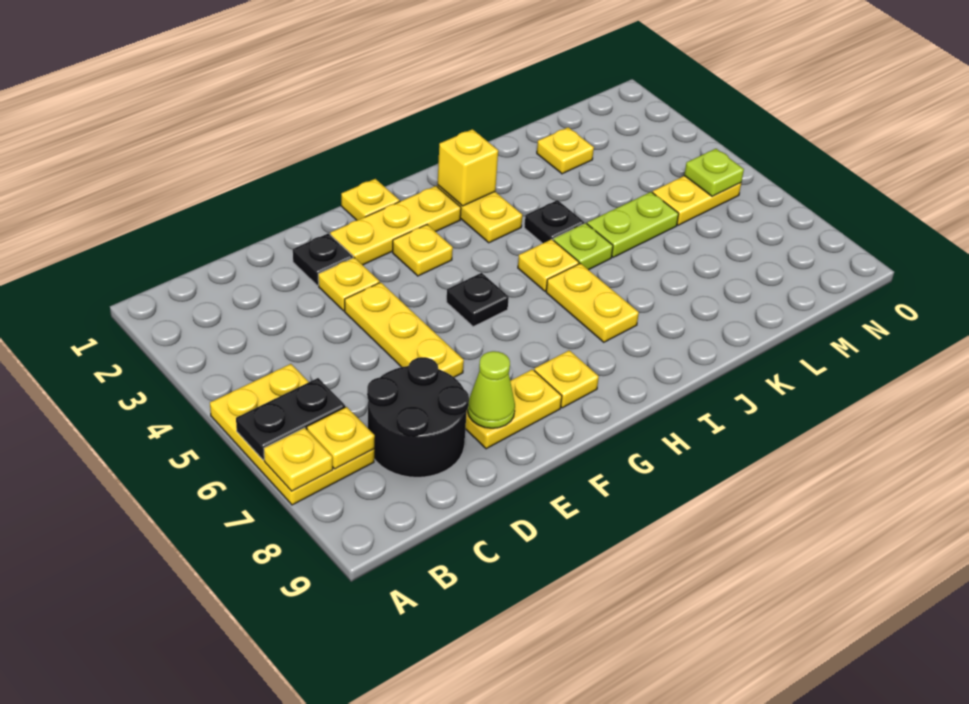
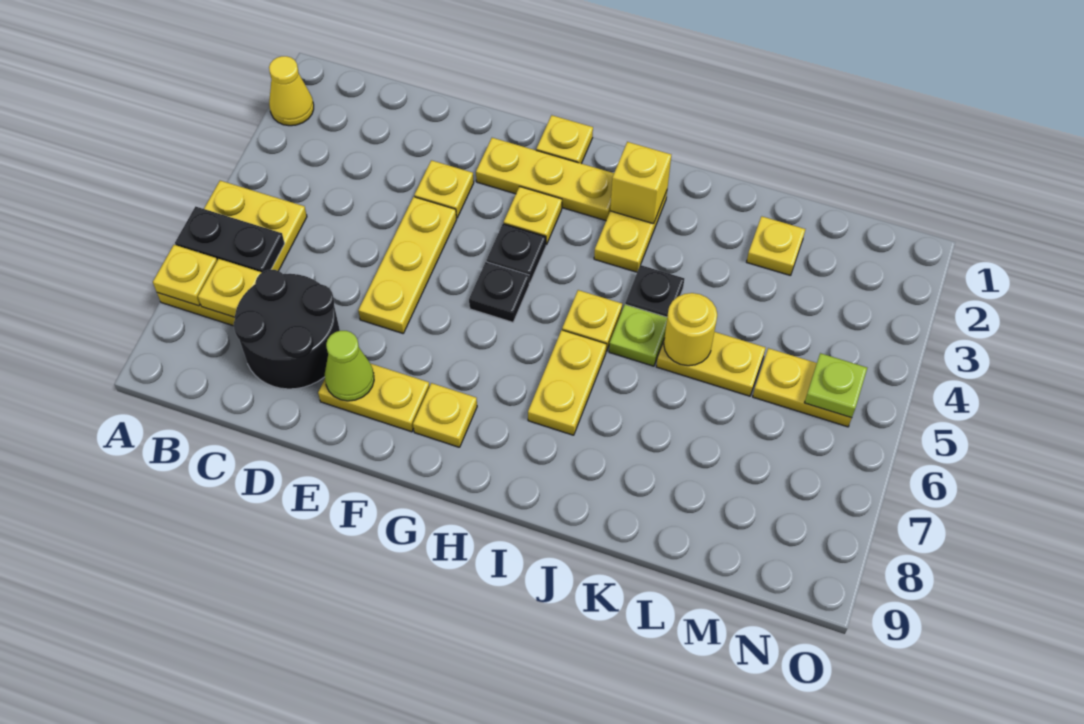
none -> yellow 1x1 cone [269,56,314,126]
black 1x1 plate [293,233,353,286] -> black 1x1 plate moved to [486,224,546,283]
lime 1x2 plate [587,192,679,257] -> yellow 1x2 plate [656,332,765,396]
none -> yellow 1x1 round brick [664,293,717,366]

